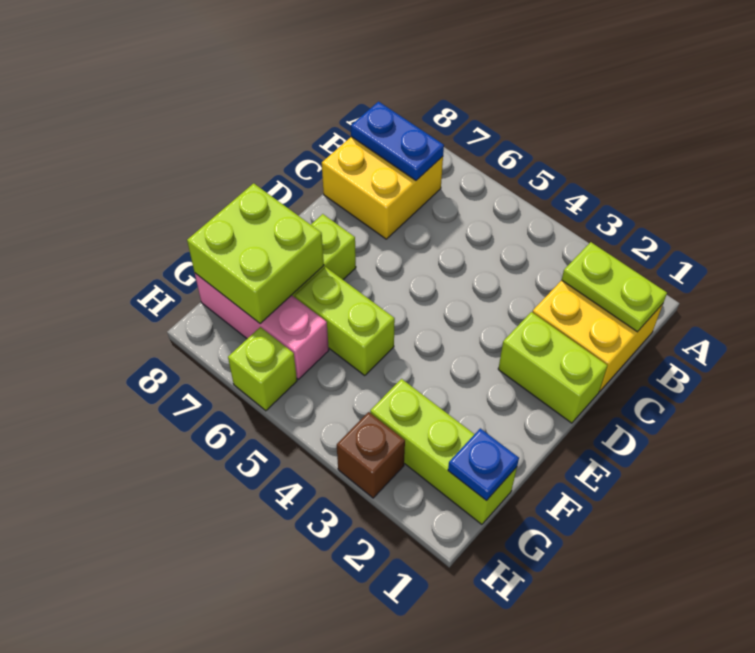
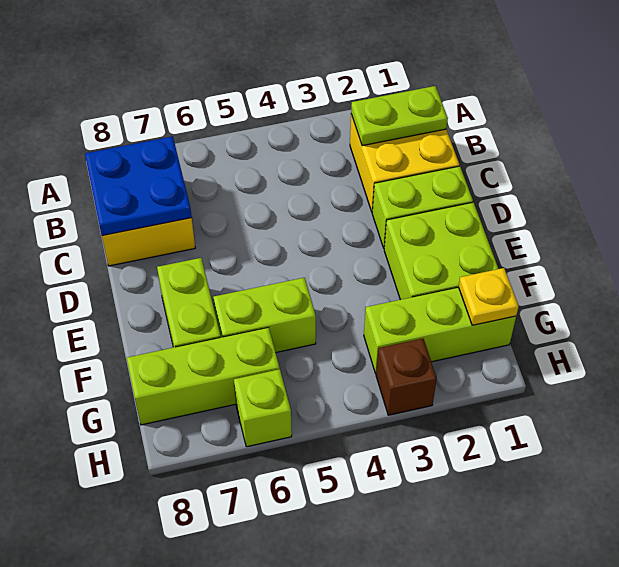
blue 1x2 plate [351,102,444,180] -> blue 2x2 plate [85,136,192,236]
lime 2x2 brick [187,183,324,324] -> lime 2x2 brick moved to [384,202,498,300]
blue 1x1 plate [448,428,519,501] -> yellow 1x1 plate [459,268,519,325]
pink 1x3 brick [195,273,329,379] -> lime 1x3 brick [127,328,280,425]

